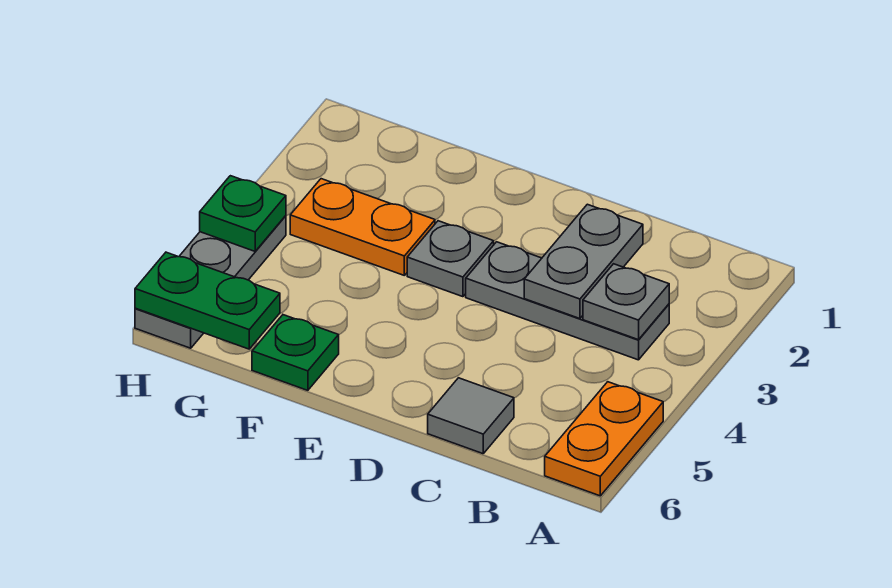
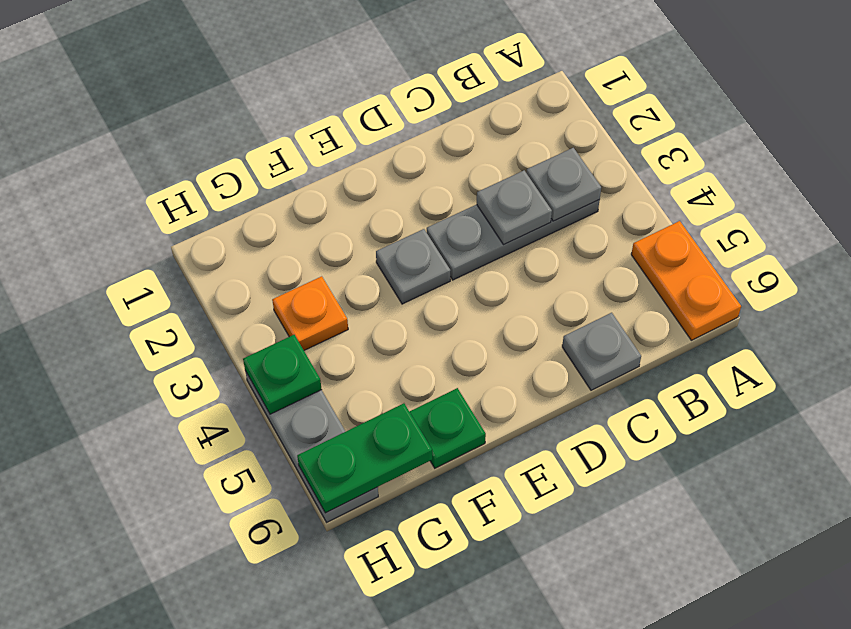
grey 1x2 plate [524,204,643,319] -> grey 1x1 plate [477,170,552,245]
grey 1x1 tile [428,378,514,454] -> grey 1x1 plate [562,313,641,390]
orange 1x2 plate [290,179,435,275] -> orange 1x1 plate [272,276,348,350]

